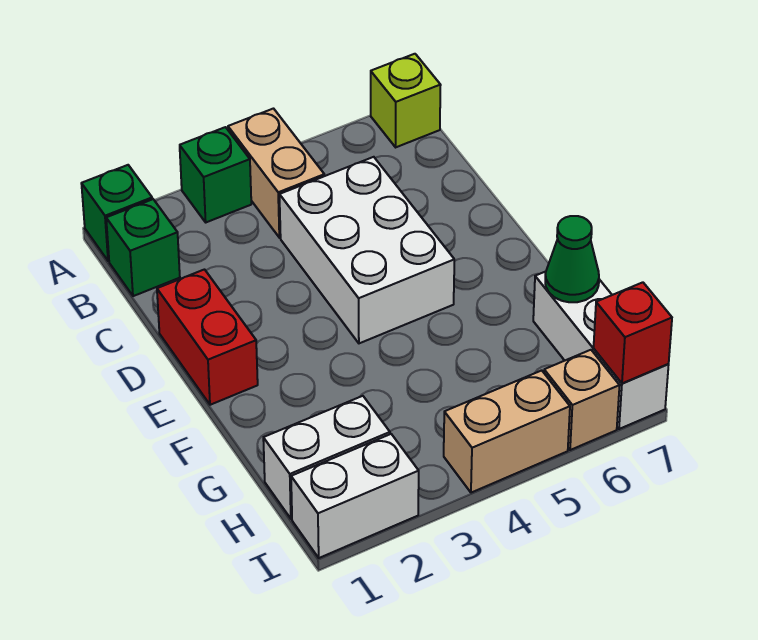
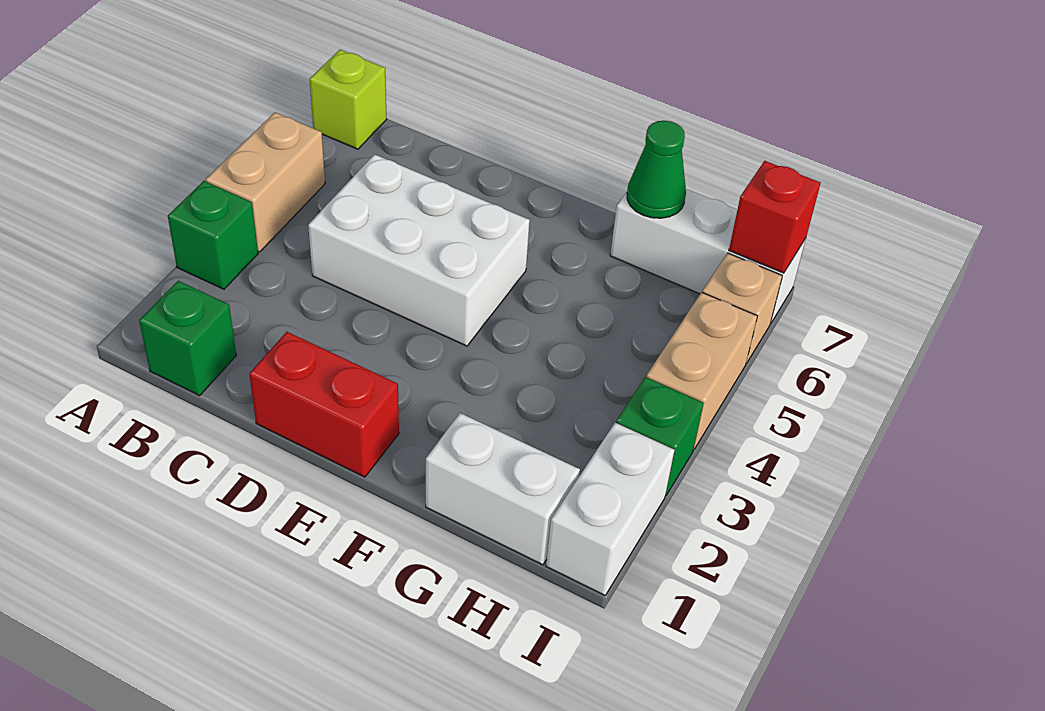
green 1x1 brick [81,165,152,261] -> green 1x1 brick moved to [616,377,704,495]
tan 1x2 brick [228,109,324,238] -> tan 1x2 brick turned to [206,112,325,252]
white 1x2 brick [263,396,390,519] -> white 1x2 brick turned to [426,413,580,565]

